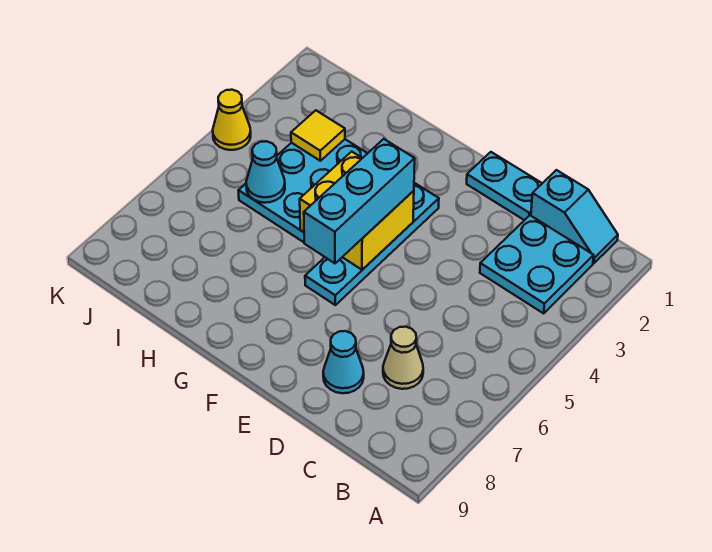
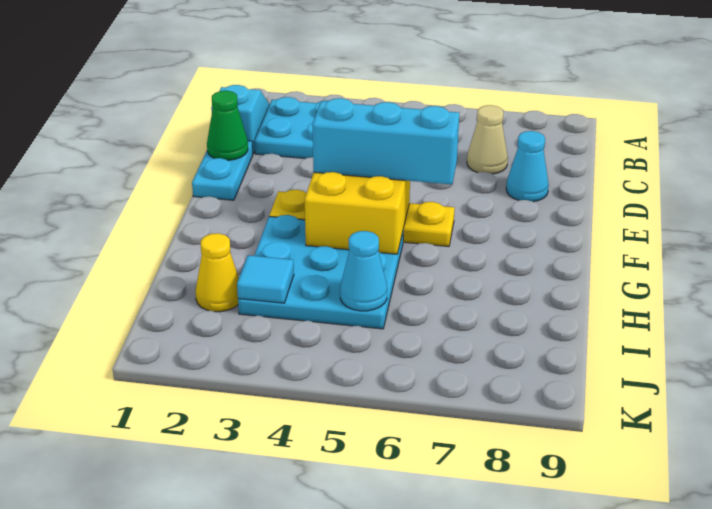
none -> green 1x1 cone [207,91,248,160]
cyan 1x4 plate [305,183,439,305] -> yellow 1x4 plate [269,190,455,247]
yellow 1x1 tile [291,110,345,161] -> cyan 1x1 tile [237,255,294,303]
yellow 1x1 cone [213,90,251,150] -> yellow 1x1 cone moved to [195,233,239,312]

